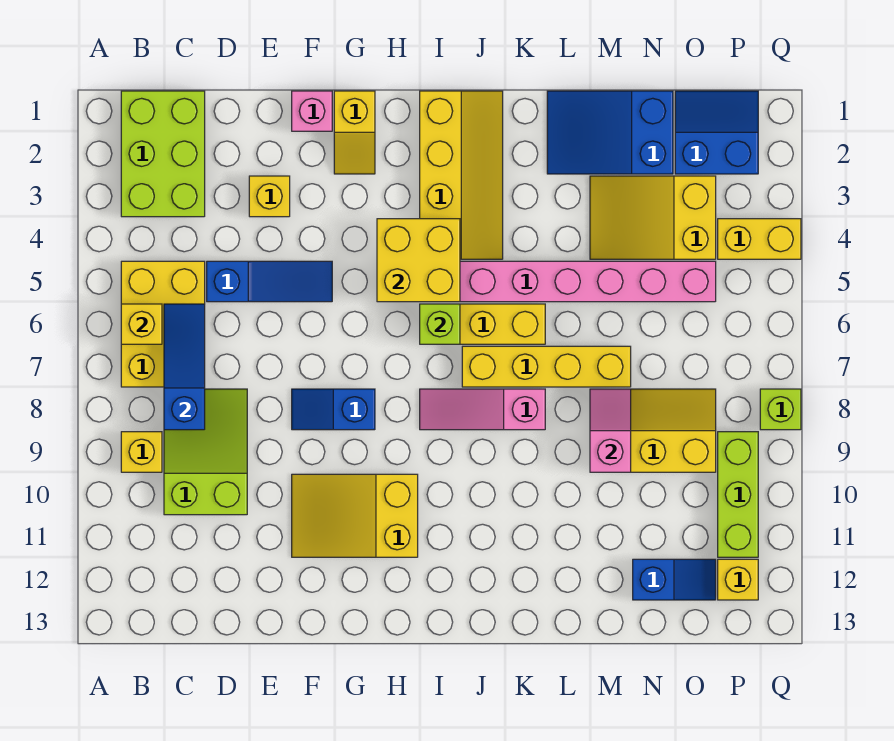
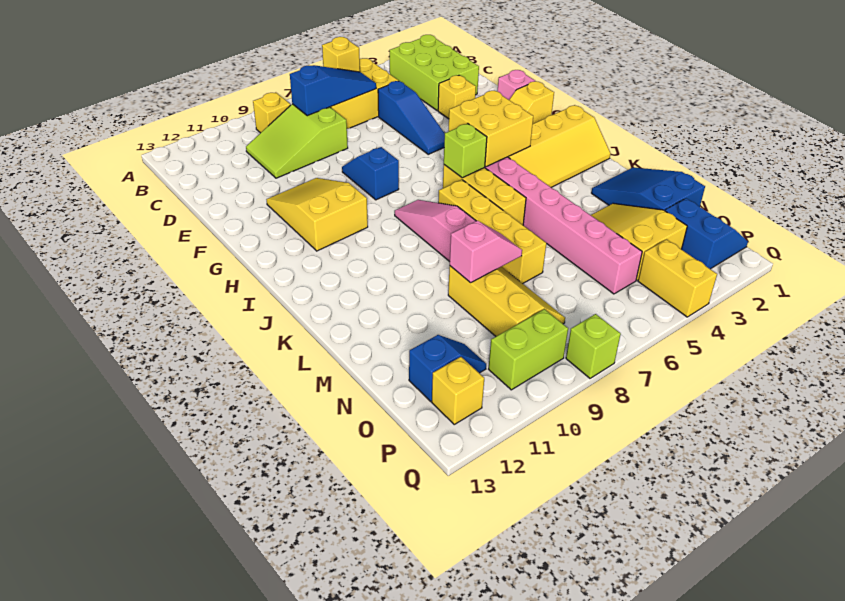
lime 2x3 brick [121,91,205,217] -> lime 2x3 brick turned to [390,35,479,111]
lime 2x3 slope [164,389,247,515] -> lime 2x3 slope turned to [246,104,348,178]
blue 1x2 slope [633,559,716,600] -> blue 1x2 slope turned to [409,335,486,401]
lime 1x3 brick [718,432,758,557] -> lime 1x2 brick [489,309,568,390]

